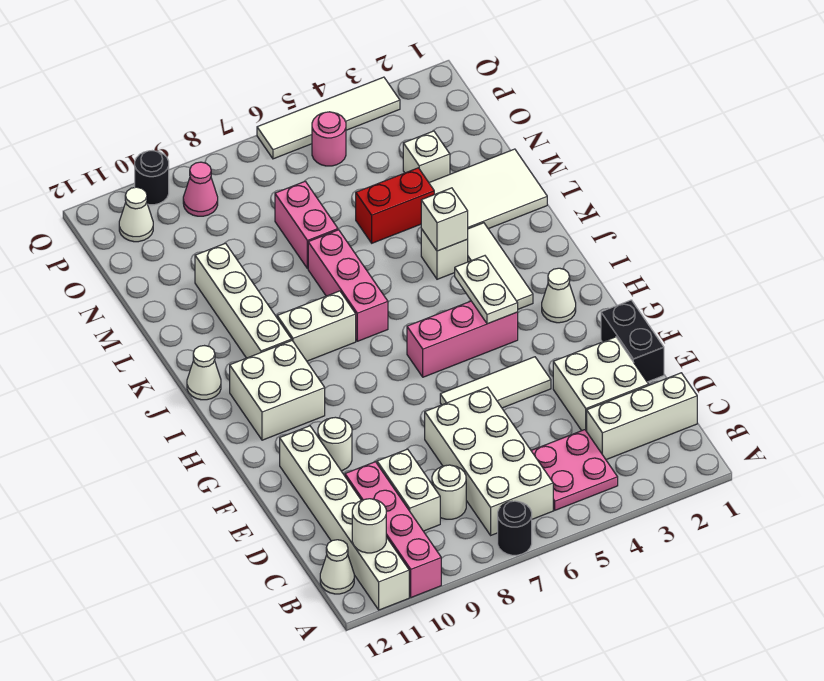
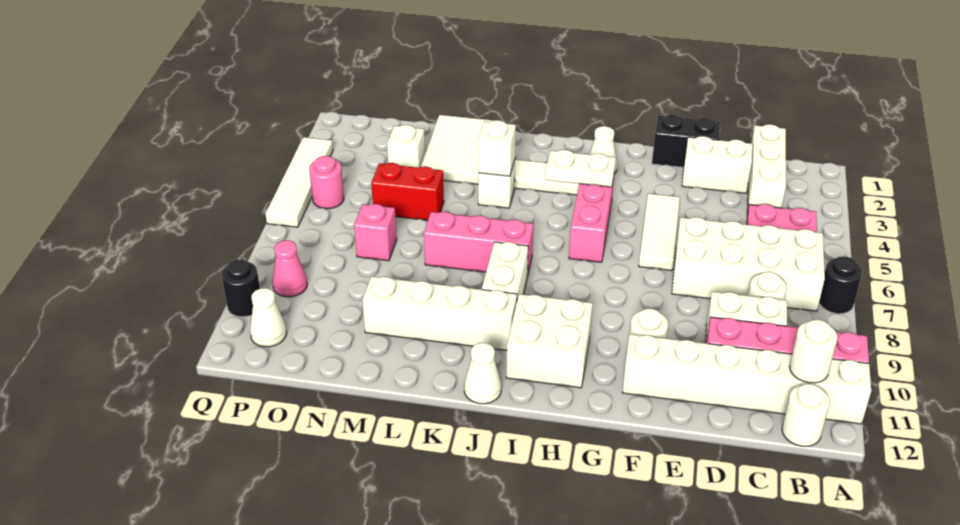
white 1x1 cone [320,540,354,594] -> white 1x1 round brick [782,384,830,446]
white 2x2 brick [553,337,649,431] -> white 1x2 brick [682,136,752,193]
red 1x2 brick [356,168,434,243] -> red 1x2 brick turned to [371,163,444,220]
pink 1x2 brick [275,181,338,269] -> pink 1x1 brick [354,204,397,261]

